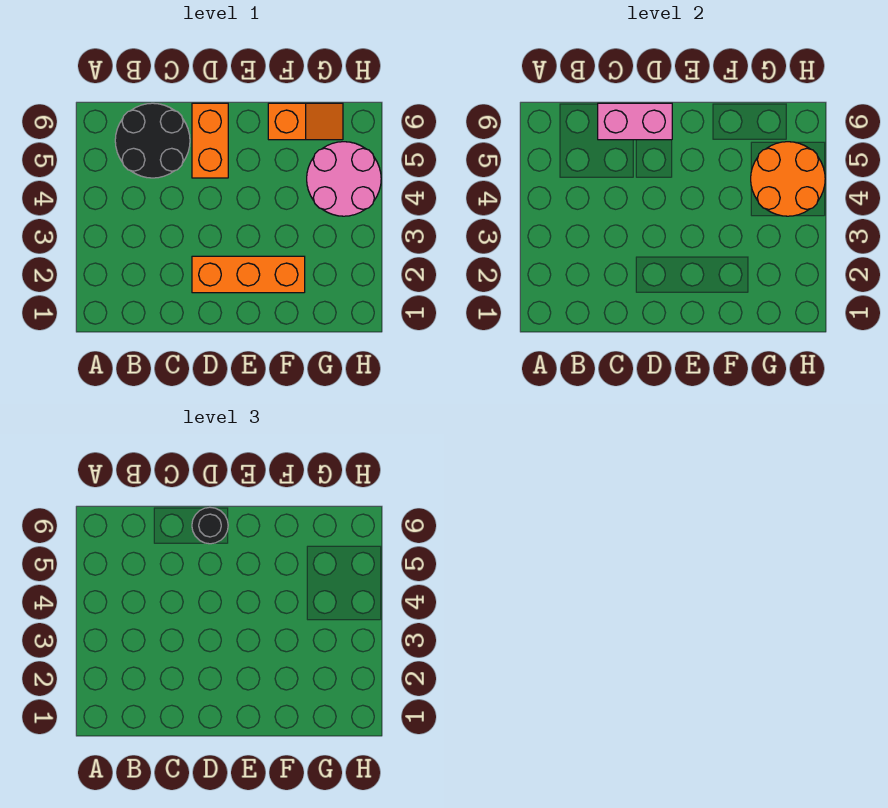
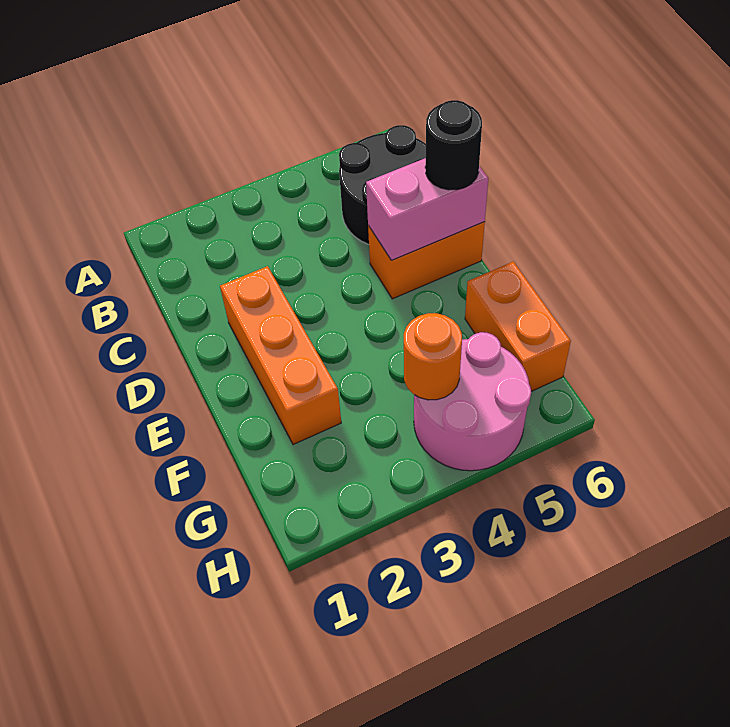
pink 1x2 brick [598,103,672,140] -> pink 1x2 brick turned to [366,158,488,260]
orange 1x2 slope [268,103,343,140] -> orange 1x2 brick [465,262,571,391]
orange 2x2 round brick [751,142,825,216] -> orange 1x1 round brick [404,313,462,400]

